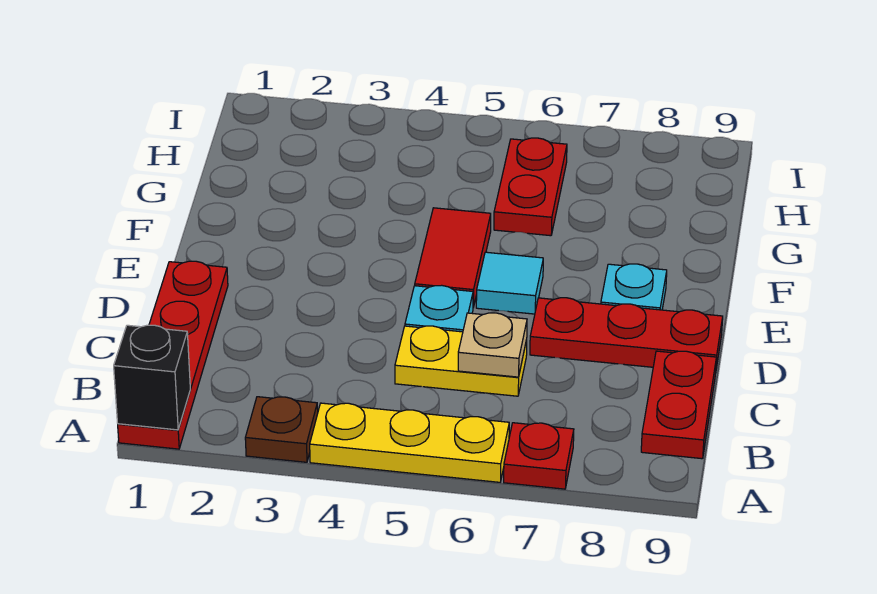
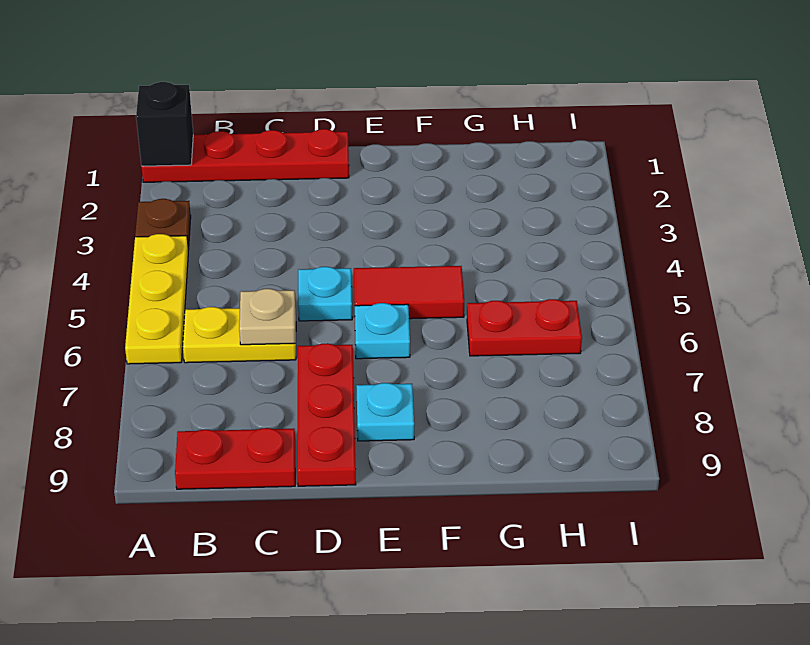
red 1x1 plate [504,423,574,489] -> none
yellow 1x2 plate [395,326,527,396] -> yellow 1x2 plate turned to [183,307,296,363]
cyan 1x1 tile [476,252,543,314] -> cyan 1x1 plate [355,303,410,359]

